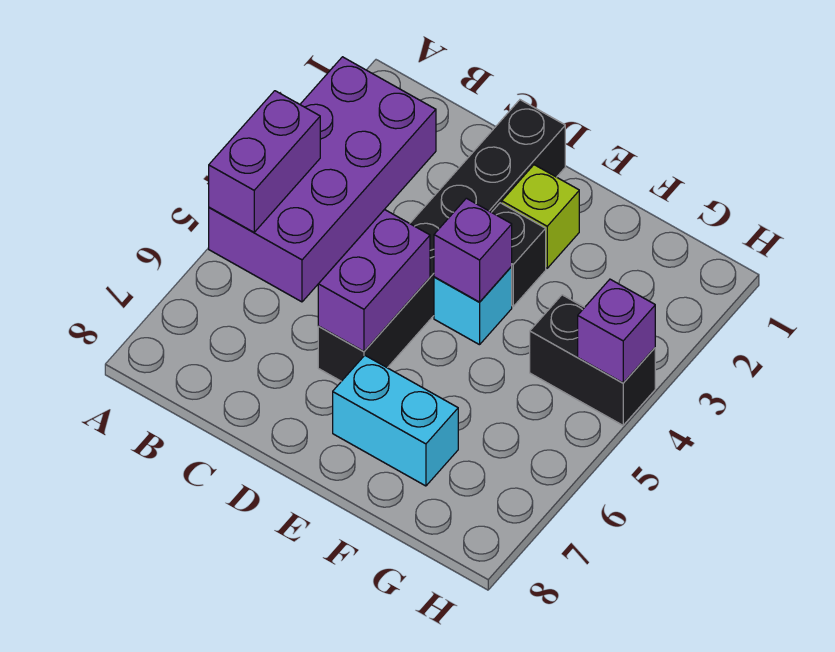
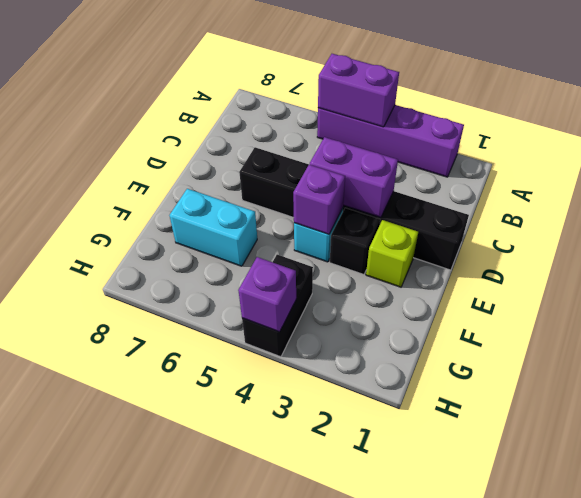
purple 2x4 brick [209,57,436,302] -> purple 1x4 brick [317,105,464,177]
purple 1x2 brick [318,209,430,351] -> purple 1x2 brick moved to [310,137,398,218]
cyan 1x2 brick [333,355,458,486] -> cyan 1x2 brick turned to [169,189,257,266]

